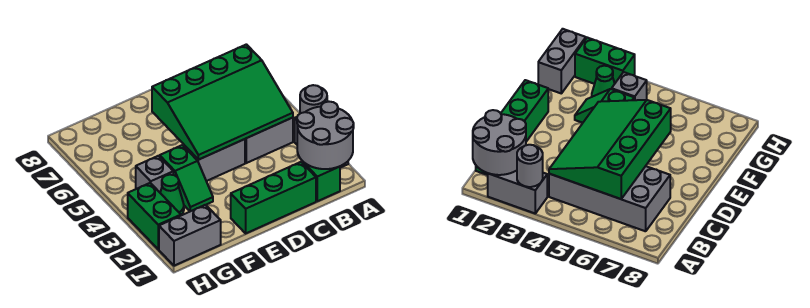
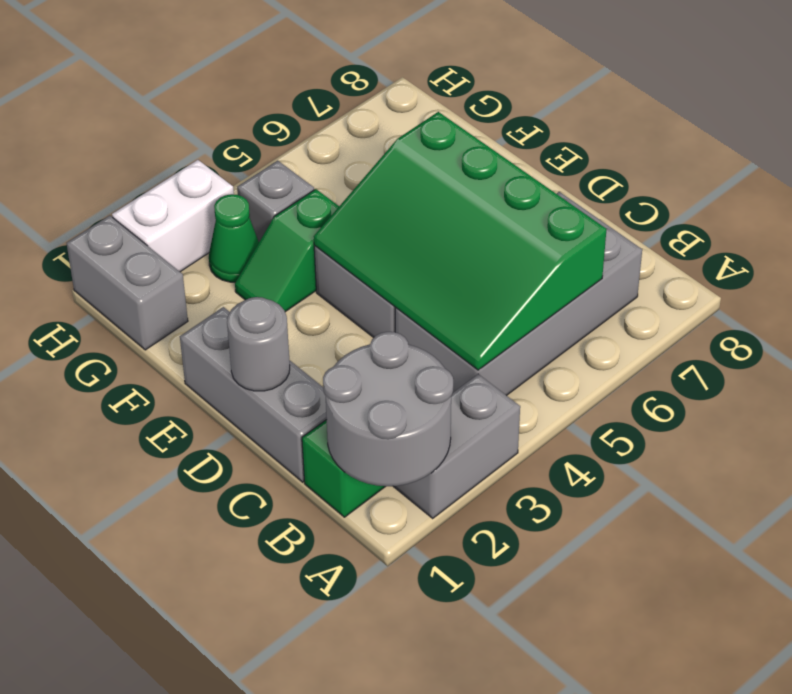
grey 1x1 round brick [300,85,327,113] -> grey 1x1 round brick moved to [227,297,290,391]
green 1x3 brick [231,162,316,233] -> grey 1x3 brick [180,307,327,482]
green 1x2 brick [128,183,181,249] -> white 1x2 brick [112,160,234,272]

